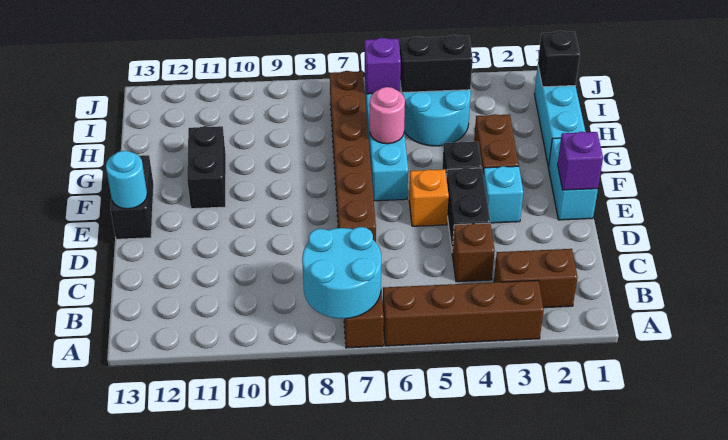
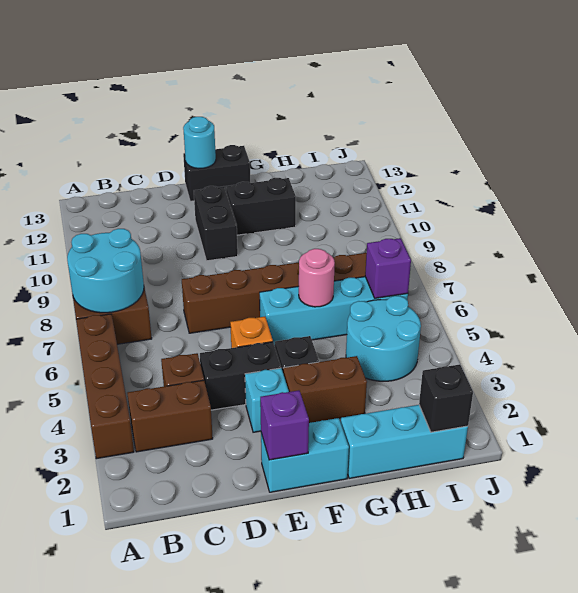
brown 1x2 brick [494,249,577,308] -> brown 1x2 brick turned to [127,380,213,452]
black 1x2 brick [400,35,473,92] -> black 1x2 brick moved to [194,186,238,261]

